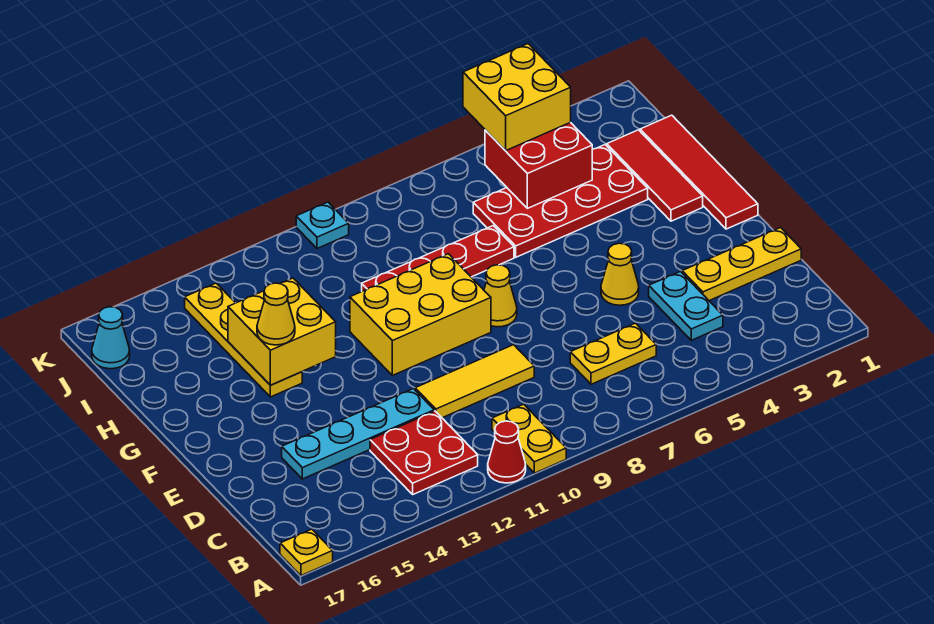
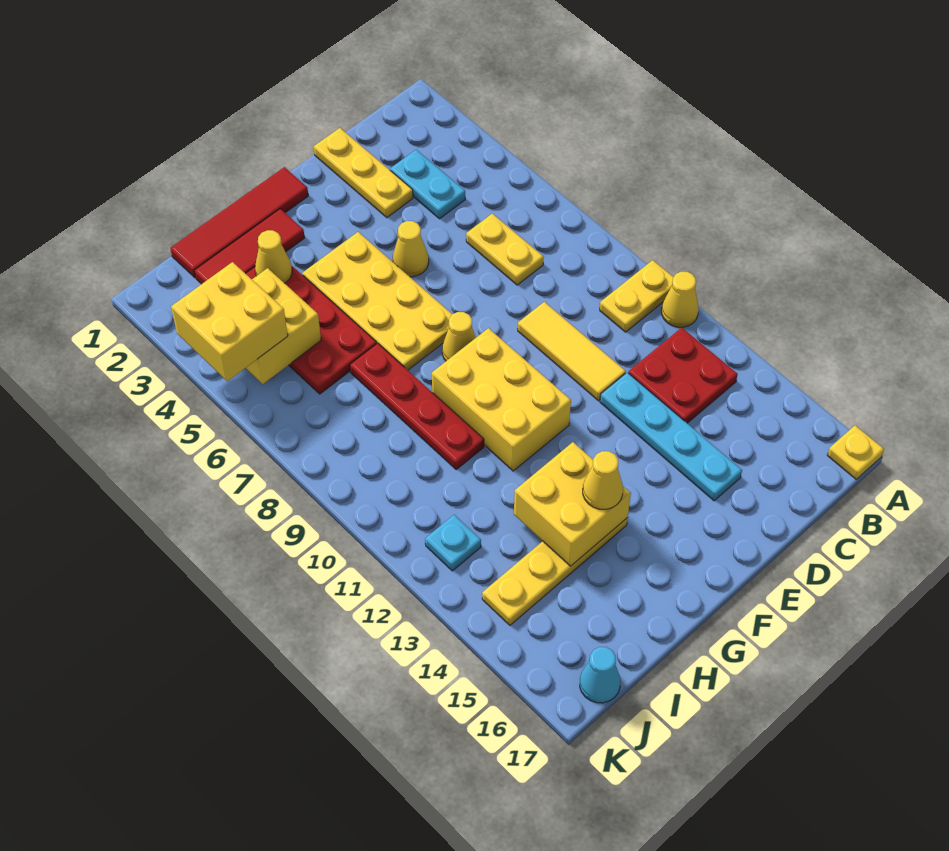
red 1x1 cone [488,421,526,483] -> yellow 1x1 cone [662,272,699,327]
cyan 1x2 plate [649,272,723,340] -> cyan 1x2 plate turned to [390,150,465,219]
none -> yellow 2x4 plate [302,232,452,370]
none -> yellow 1x1 cone [255,230,292,283]
red 2x2 brick [485,122,592,208] -> yellow 2x2 brick [246,268,321,384]
cyan 1x1 plate [296,202,349,248] -> cyan 1x1 plate moved to [425,515,481,571]

